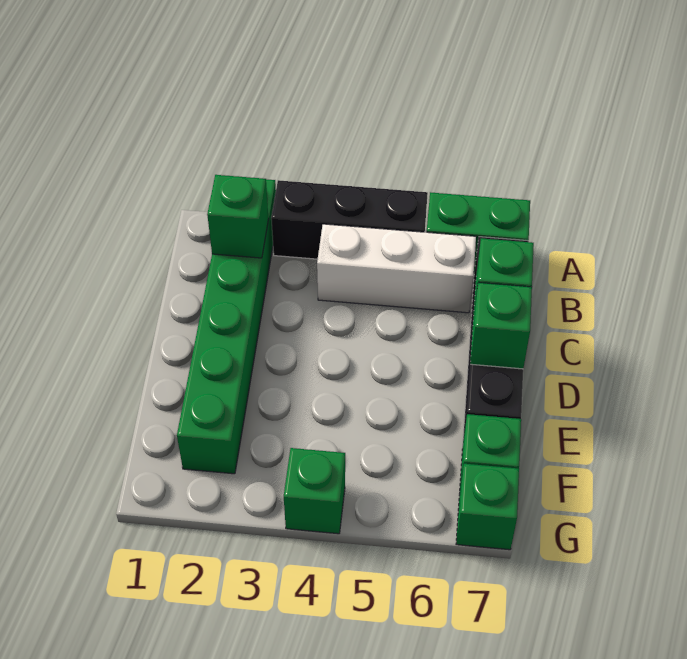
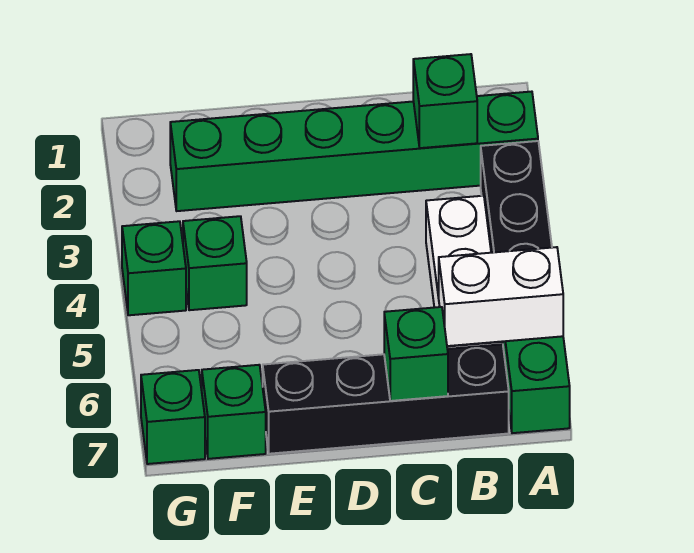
none -> white 1x2 brick [439,247,563,346]
green 1x1 brick [470,283,532,369] -> green 1x1 brick moved to [183,216,247,310]

